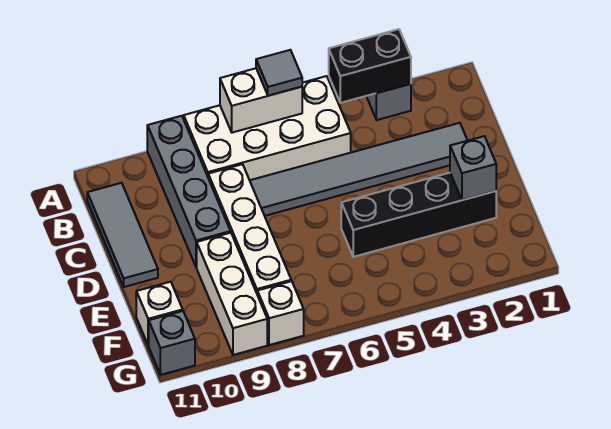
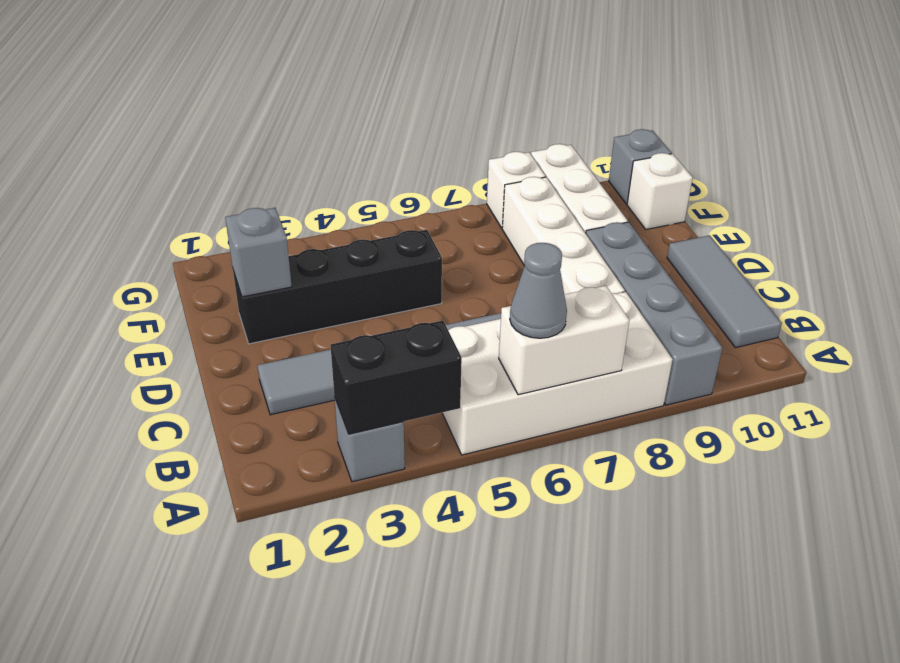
grey 1x1 tile [256,50,302,96] -> grey 1x1 cone [510,243,567,338]

